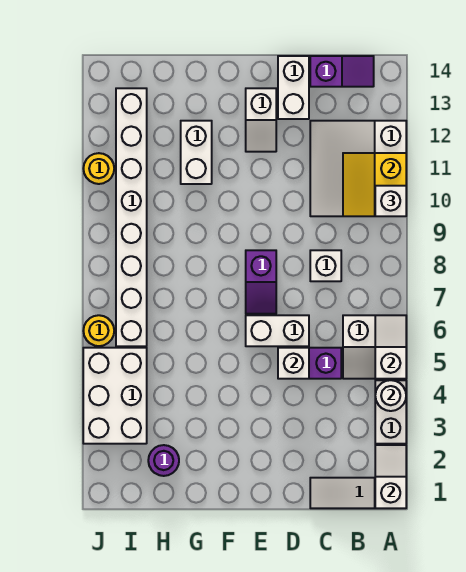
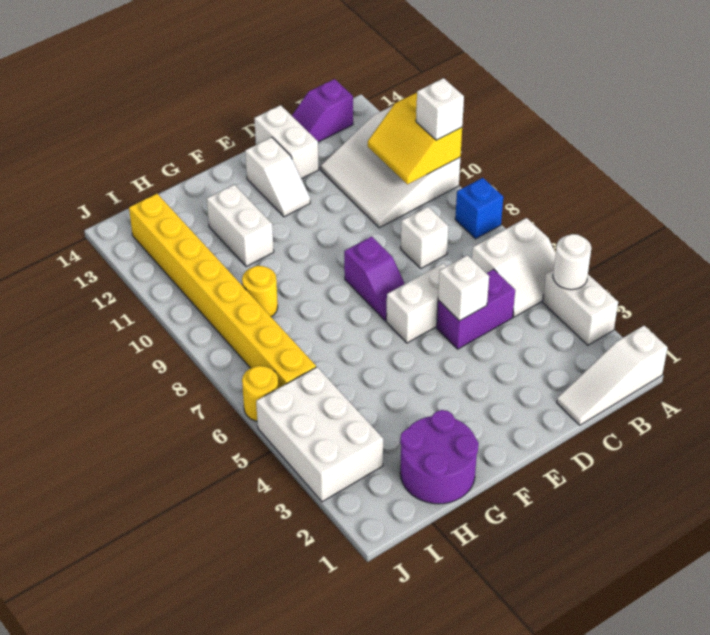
white 1x2 slope [375,445,406,508] -> none
white 1x2 slope [375,315,406,379] -> none
none -> blue 1x1 brick [455,178,503,239]
purple 1x2 slope [310,56,374,87] -> purple 1x2 slope turned to [292,79,353,142]
purple 1x1 round brick [148,445,179,476] -> purple 2x2 round brick [400,410,479,504]
white 1x8 brick [116,88,147,346] -> yellow 1x8 brick [129,194,316,388]
yellow 1x1 round brick [83,153,114,184] -> yellow 1x1 round brick moved to [242,266,278,317]

